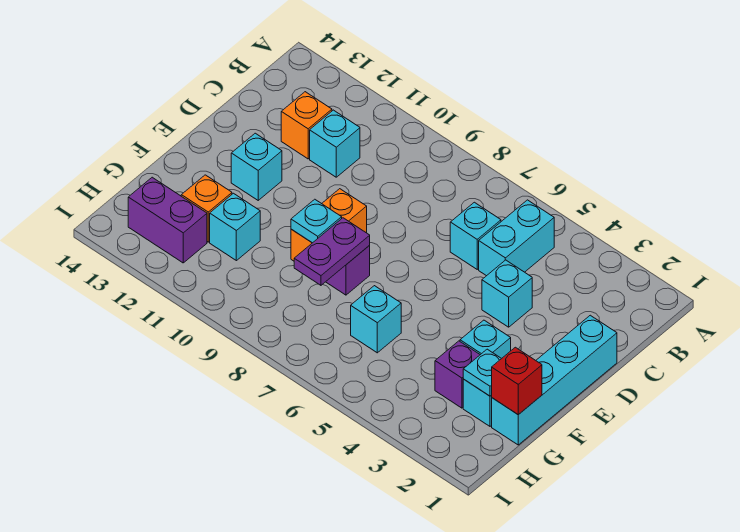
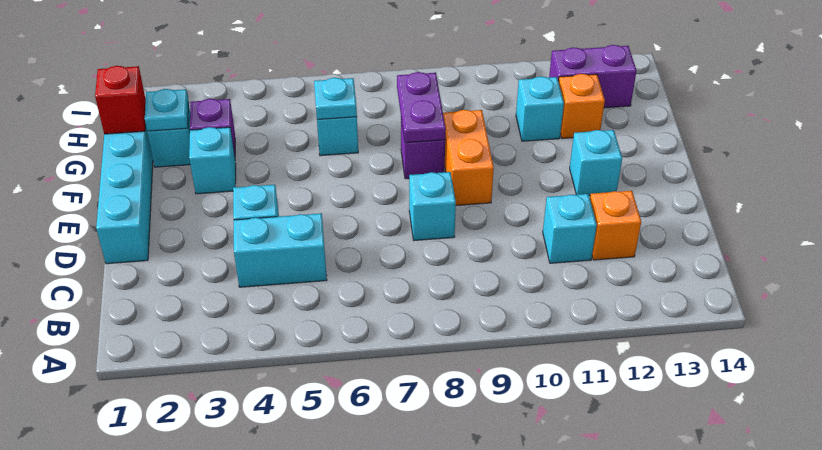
cyan 1x2 brick [479,200,554,276] -> cyan 1x2 brick turned to [234,213,327,287]
cyan 1x1 brick [450,202,501,269] -> cyan 1x1 brick moved to [409,172,456,240]
cyan 1x1 plate [291,199,342,243] -> cyan 1x1 plate moved to [314,78,357,120]

